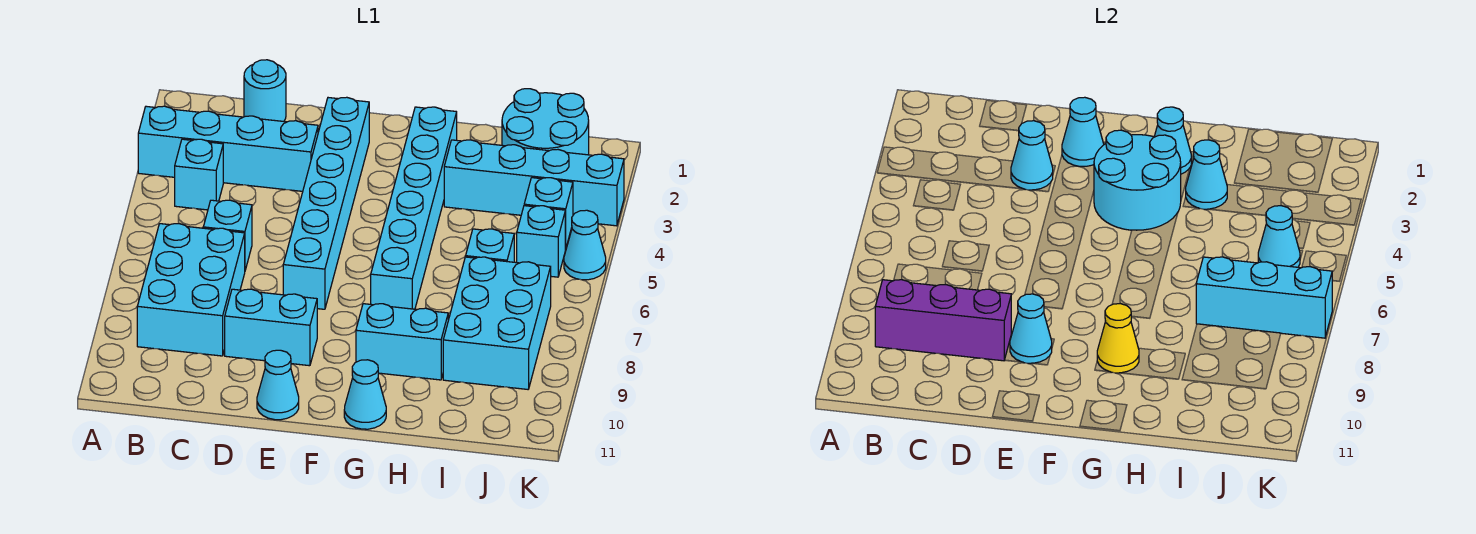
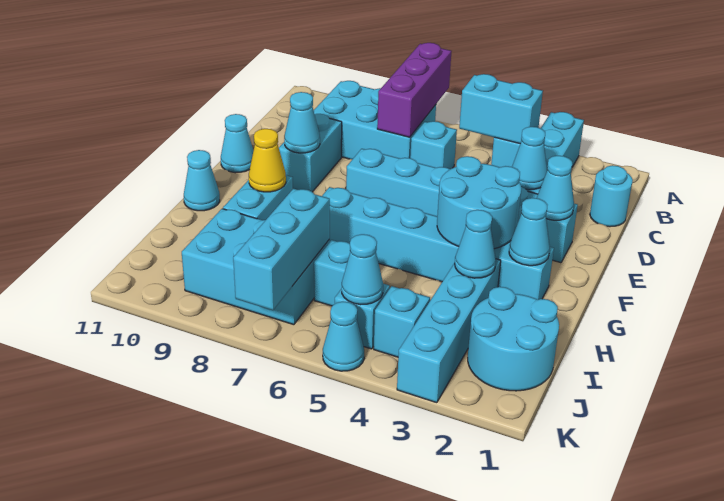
none -> cyan 1x2 brick [459,74,543,144]
purple 1x3 brick [875,280,1012,361] -> purple 1x3 brick moved to [377,43,451,137]

